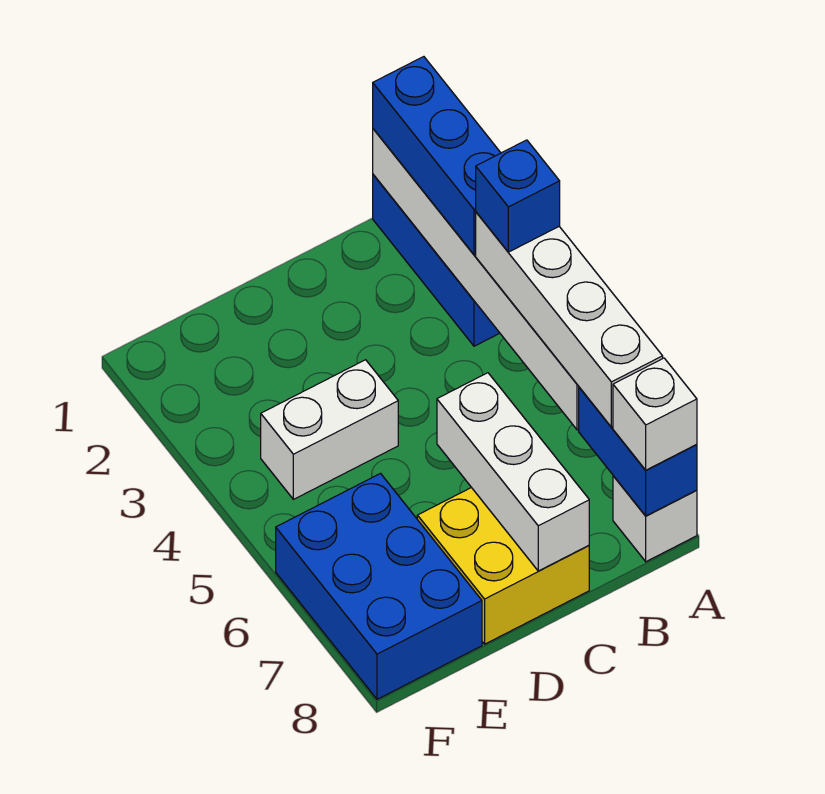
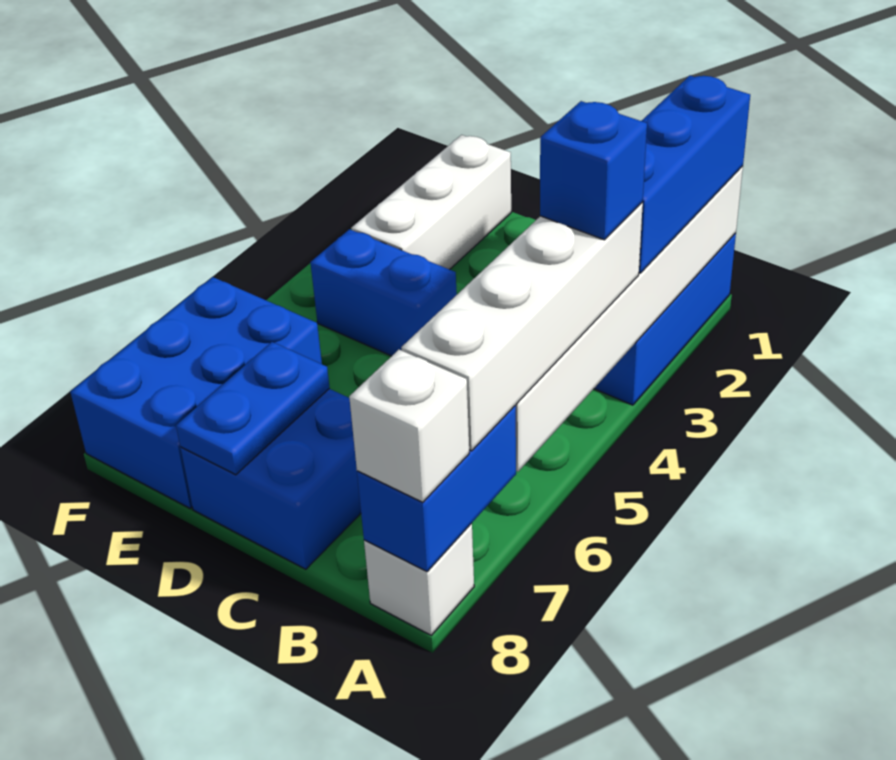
white 1x3 brick [437,373,589,571] -> white 1x3 brick moved to [351,135,511,270]
yellow 2x2 brick [417,488,589,644] -> blue 2x2 brick [181,389,361,569]
white 1x2 brick [261,360,398,499] -> blue 1x2 brick [310,229,457,356]
none -> blue 1x2 plate [176,342,330,475]

